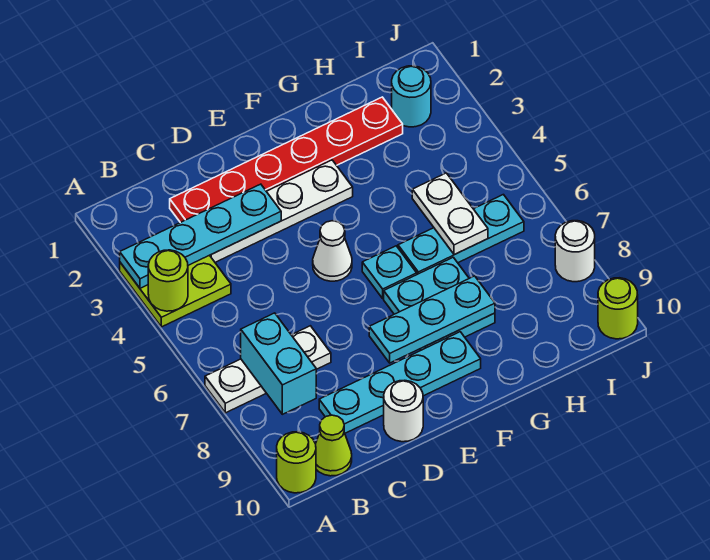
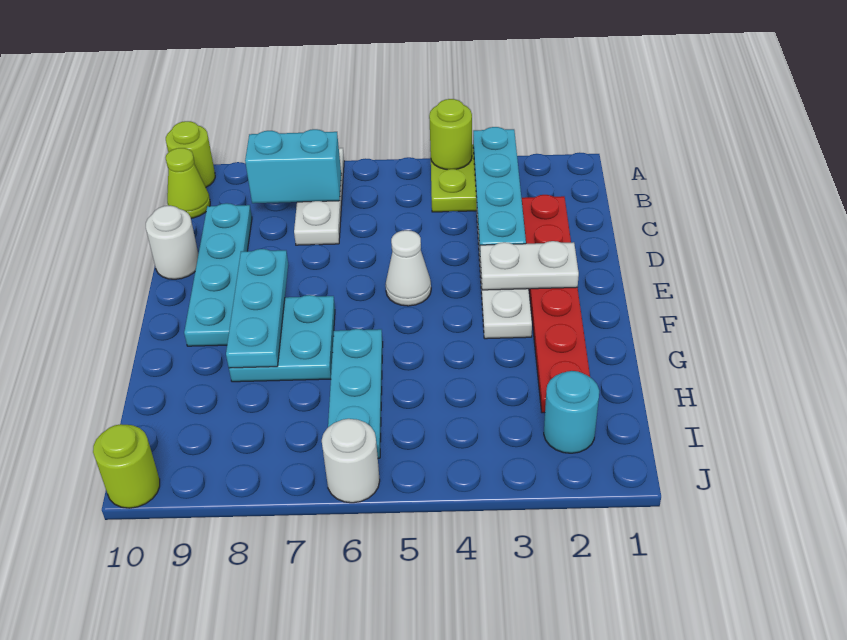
cyan 1x1 plate [362,246,417,298] -> none
white 1x2 plate [412,173,488,255] -> white 1x2 plate moved to [480,241,579,290]
white 1x1 round brick [555,221,595,282] -> white 1x1 round brick moved to [322,419,380,503]

